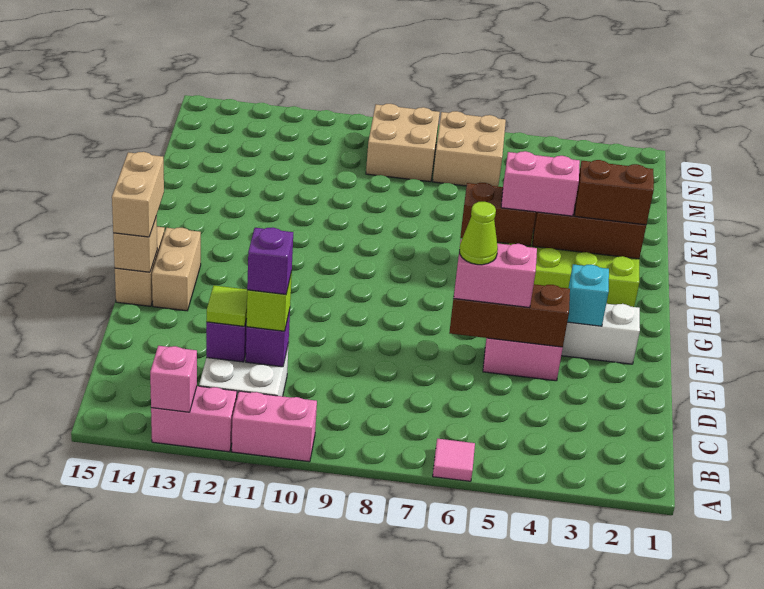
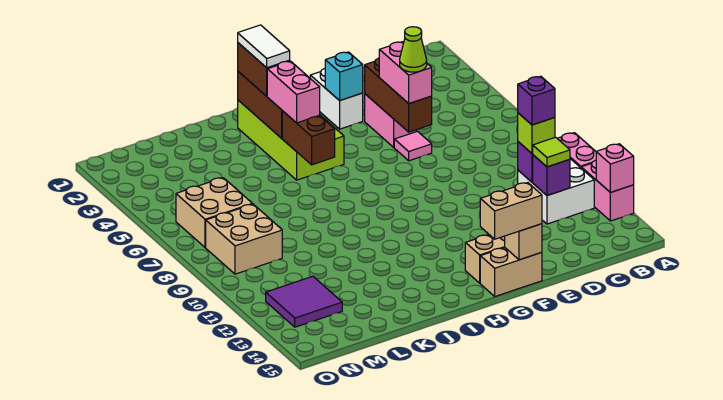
pink 1x1 tile [433,439,475,481] -> pink 1x1 tile moved to [394,131,432,161]
none -> white 1x2 tile [238,25,290,68]
none -> purple 2x2 tile [266,276,342,327]

